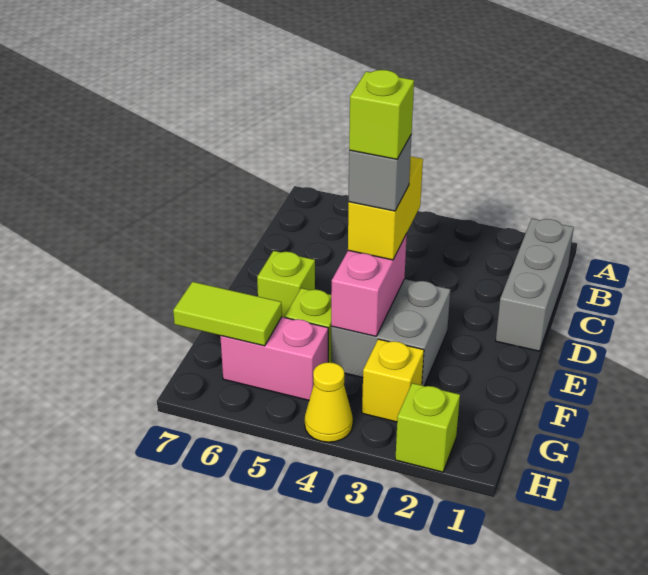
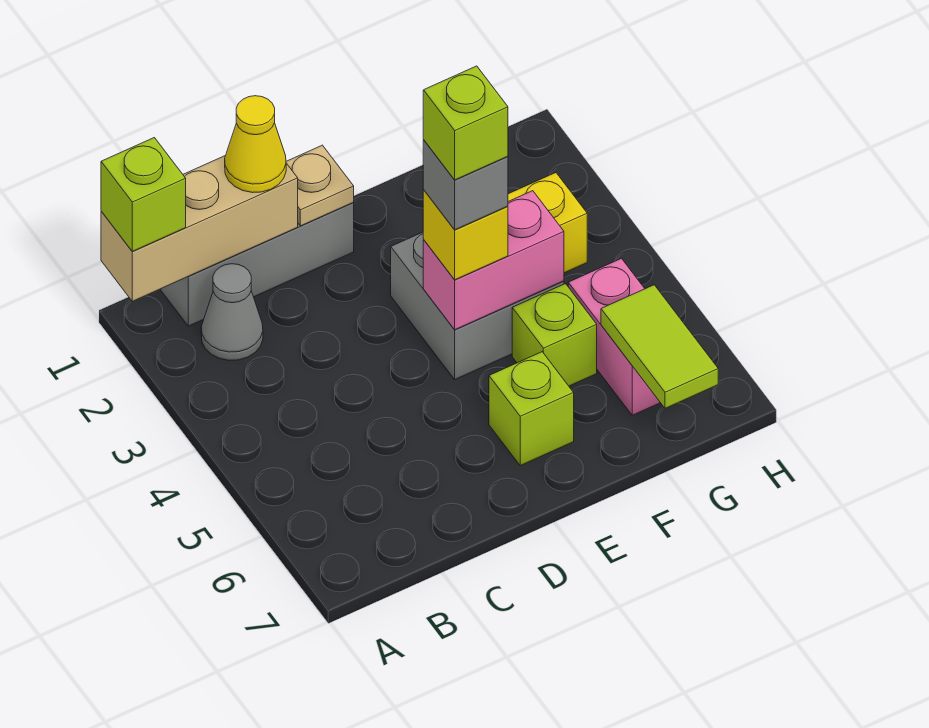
none -> tan 1x3 brick [101,155,298,301]
none -> grey 1x1 cone [201,264,263,360]
none -> tan 1x1 plate [286,145,354,226]
yellow 1x2 brick [348,156,423,260] -> yellow 1x1 brick [423,190,508,280]
lime 1x1 brick [395,383,460,472] -> lime 1x1 brick moved to [101,138,186,251]
yellow 1x1 cone [305,362,353,442] -> yellow 1x1 cone moved to [225,96,286,193]

